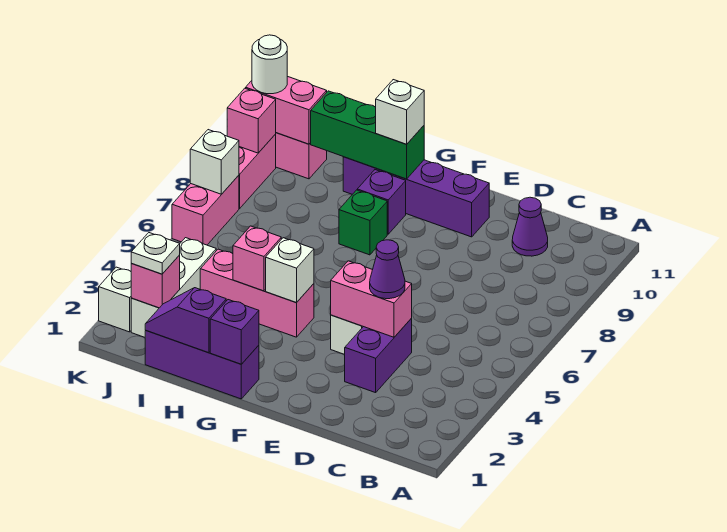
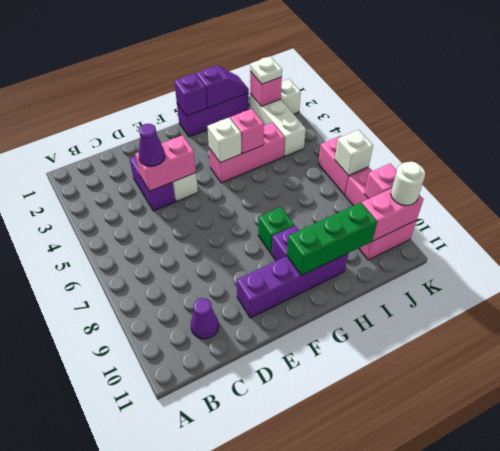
white 1x1 brick [376,80,424,144] -> none

